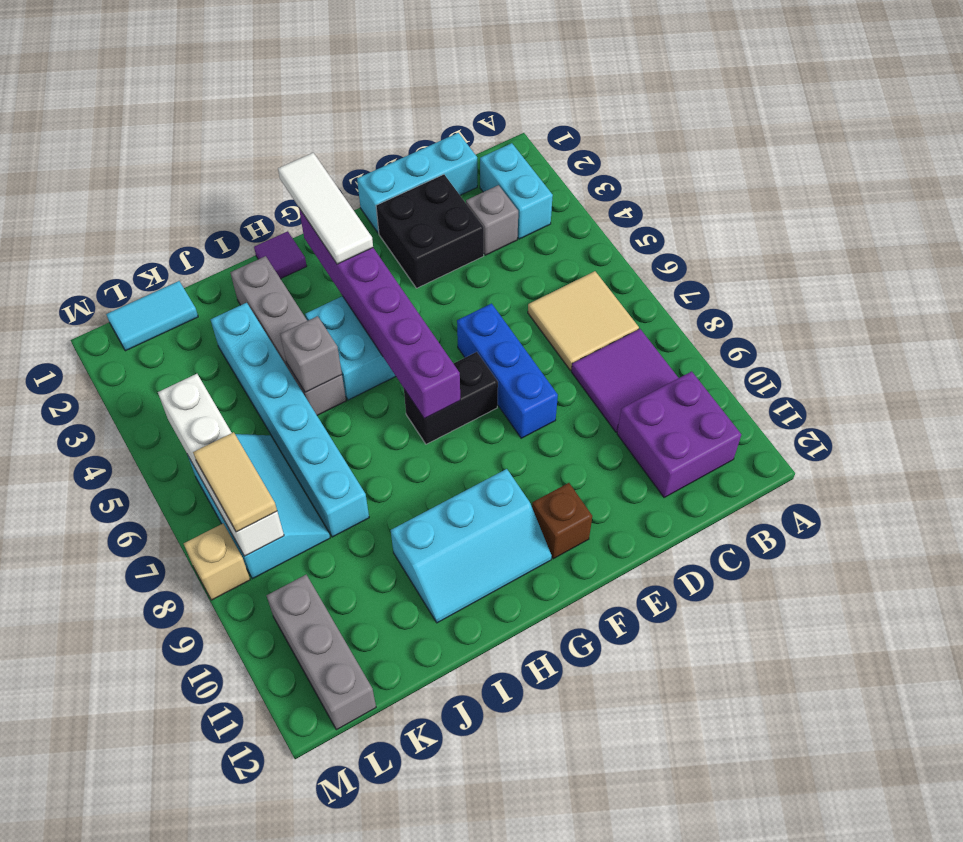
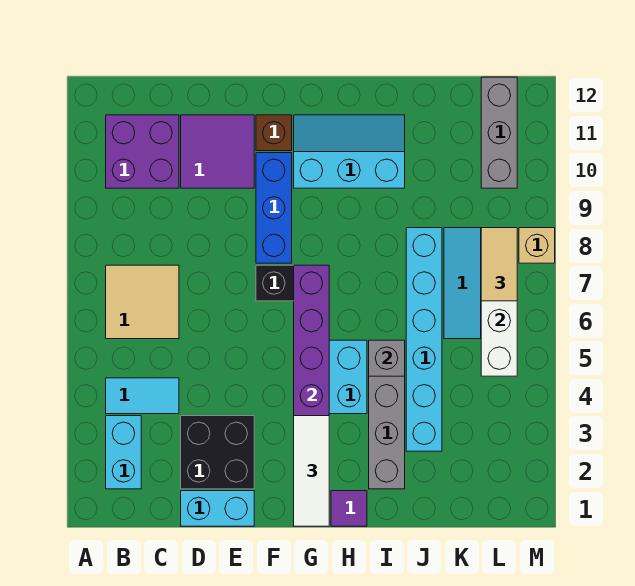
purple 2x2 tile [571,329,678,432] -> purple 2x2 tile moved to [181,115,254,188]
cyan 1x3 brick [357,133,477,233] -> cyan 1x2 brick [181,491,254,526]
grey 1x1 brick [466,185,518,255] -> none
blue 1x3 brick [457,304,558,438] -> blue 1x3 brick moved to [256,153,292,263]
cyan 1x2 tile [106,281,198,351] -> cyan 1x2 tile moved to [106,378,179,414]

